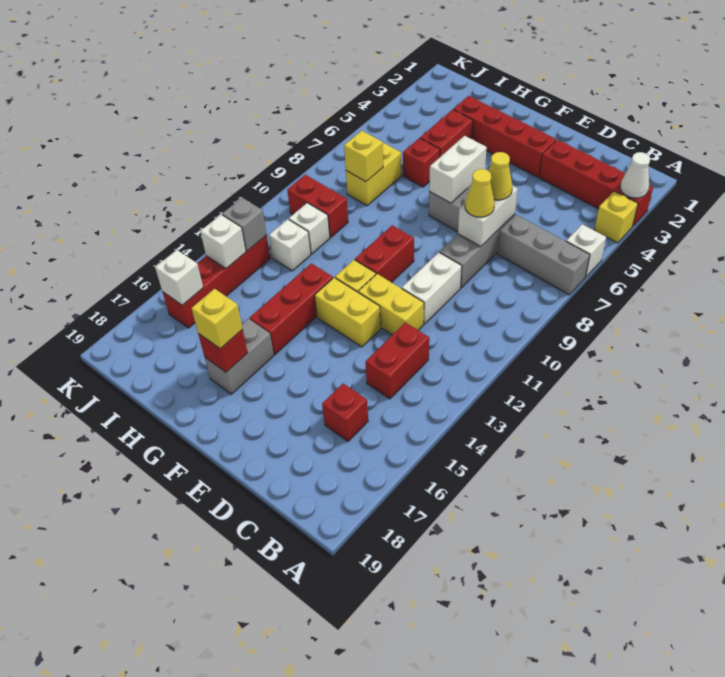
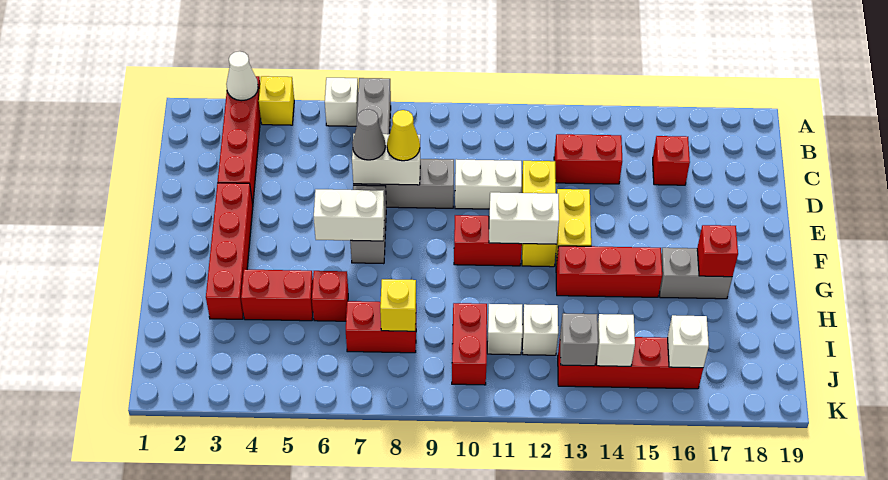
yellow 1x1 cone [489,152,512,200] -> grey 1x1 cone [352,109,385,160]
none -> white 1x2 brick [489,192,559,244]
yellow 1x1 brick [192,289,243,349] -> none
yellow 1x2 brick [346,143,401,206] -> red 1x2 brick [346,301,416,353]

